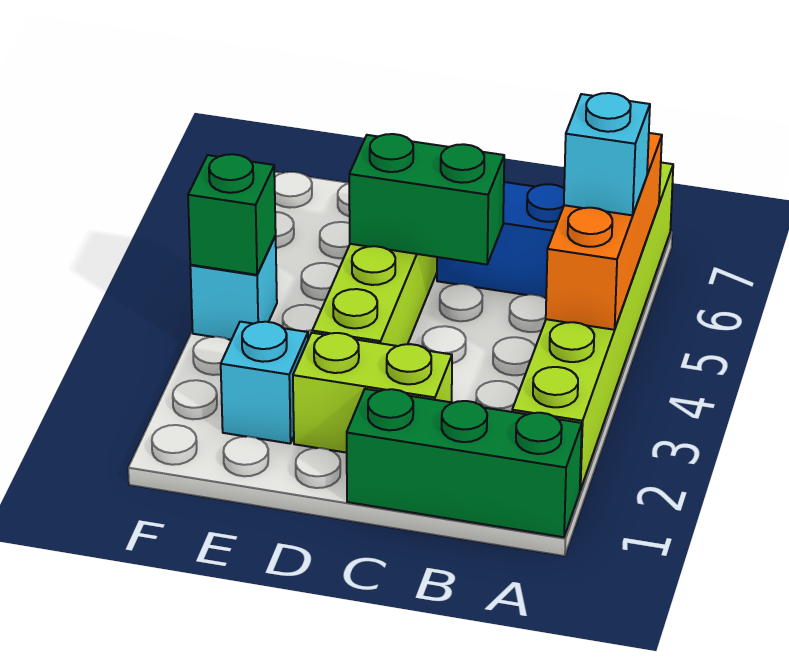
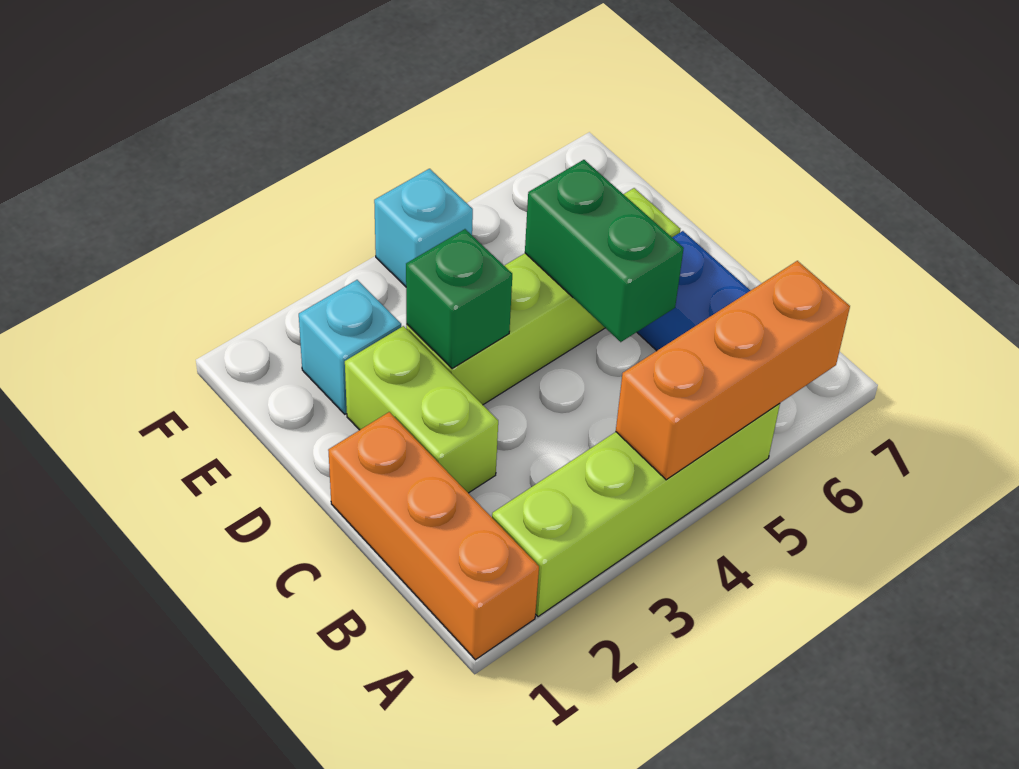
green 1x3 brick [347,389,582,537] -> orange 1x3 brick [328,412,539,660]
lime 1x6 brick [512,162,673,490] -> lime 1x4 brick [492,403,780,617]
cyan 1x1 brick [564,93,650,215] -> none
green 1x1 brick [188,154,276,275] -> green 1x1 brick moved to [406,229,512,369]

